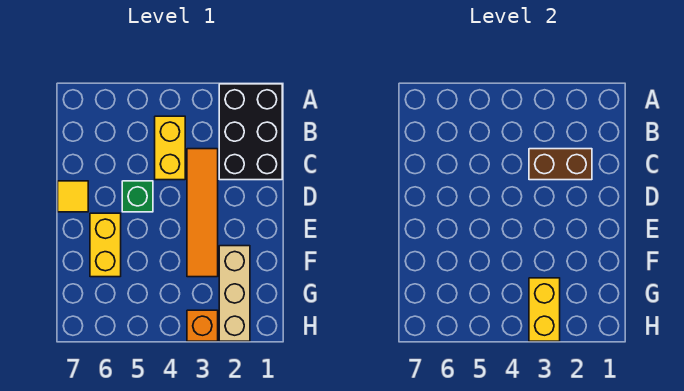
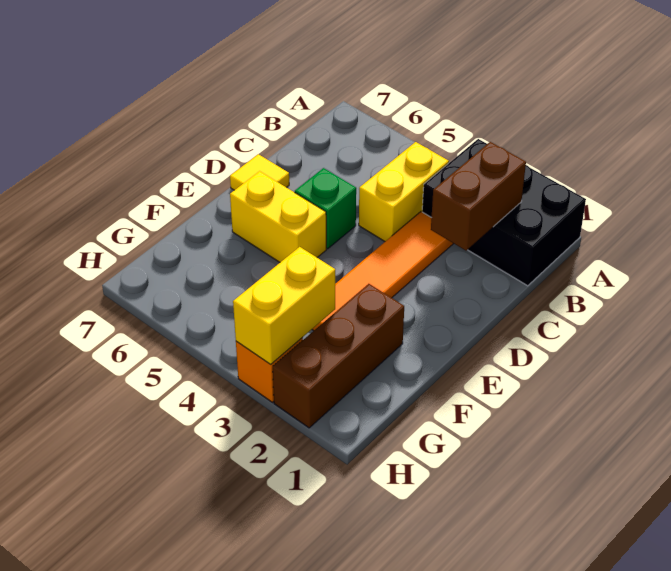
black 2x3 brick [219,84,282,180] -> black 2x3 brick turned to [422,139,586,286]
brown 1x2 brick [529,149,592,180] -> brown 1x2 brick turned to [431,142,526,251]
yellow 1x2 brick [90,213,121,277] -> yellow 1x2 brick turned to [230,171,326,262]
tan 1x3 brick [219,246,250,341] -> brown 1x3 brick [273,284,404,428]

